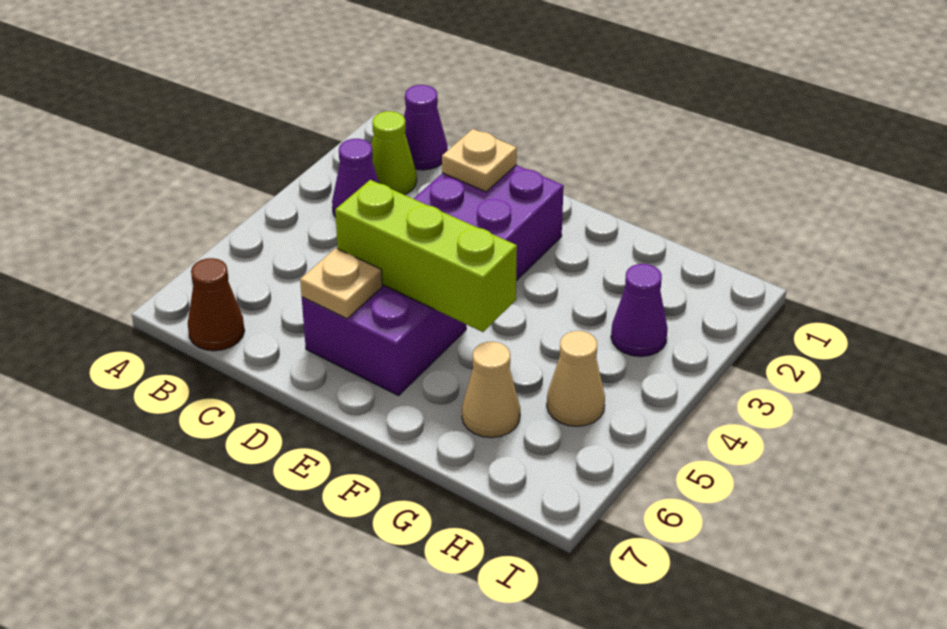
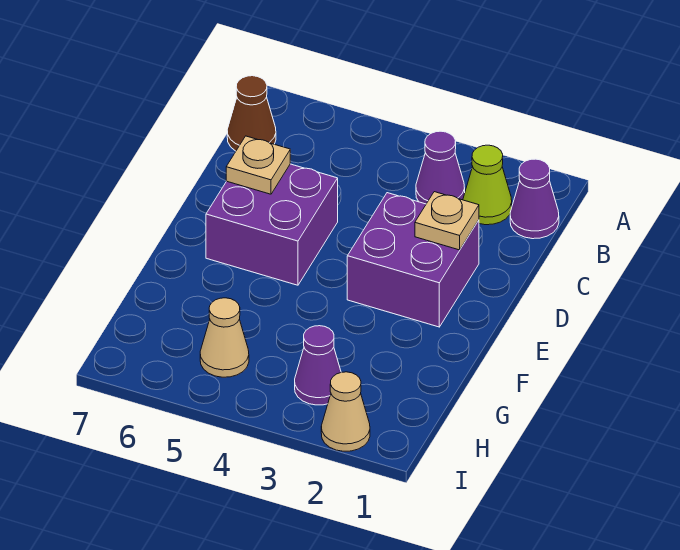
lime 1x3 brick [335,180,517,332] -> none
tan 1x1 cone [462,342,520,438] -> tan 1x1 cone moved to [321,372,370,451]

